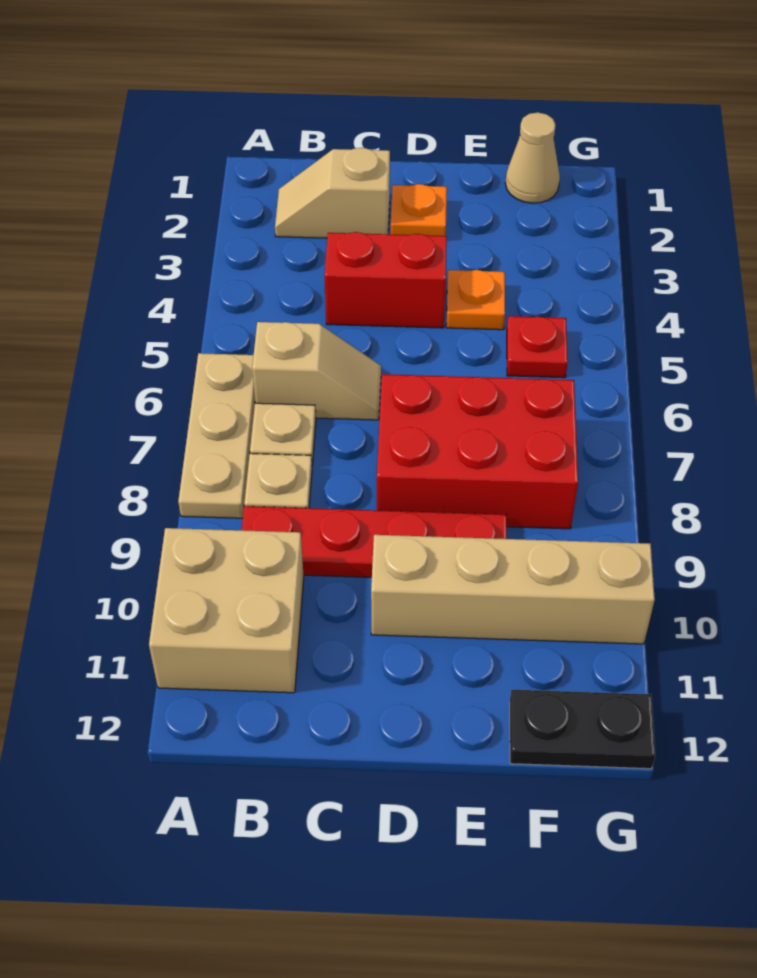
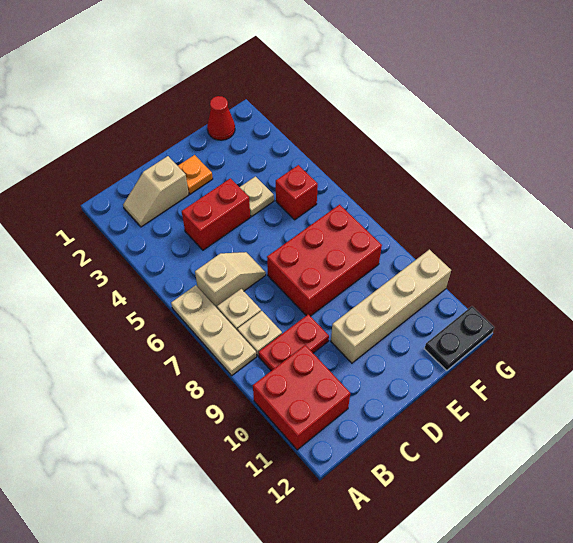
tan 2x2 brick [149,528,304,693] -> red 2x2 brick [253,345,350,450]
red 1x4 plate [242,506,507,577] -> red 1x2 plate [259,314,329,371]
orange 1x1 plate [446,270,505,330] -> tan 1x1 plate [240,177,274,217]
tan 1x1 cone [505,112,560,203] -> red 1x1 cone [207,96,235,140]
red 1x1 plate [507,316,568,378] -> red 1x1 brick [276,165,318,220]

